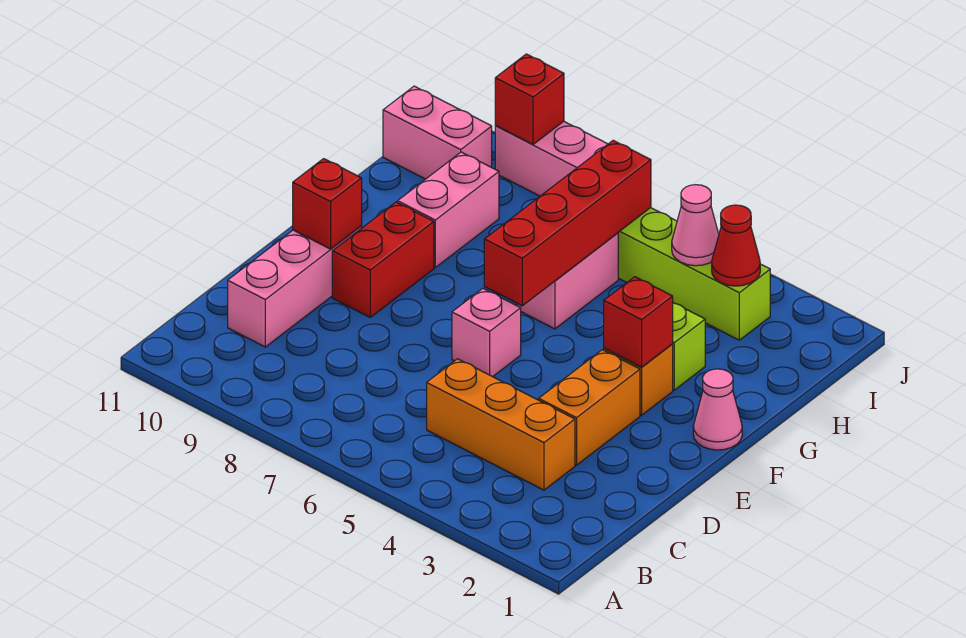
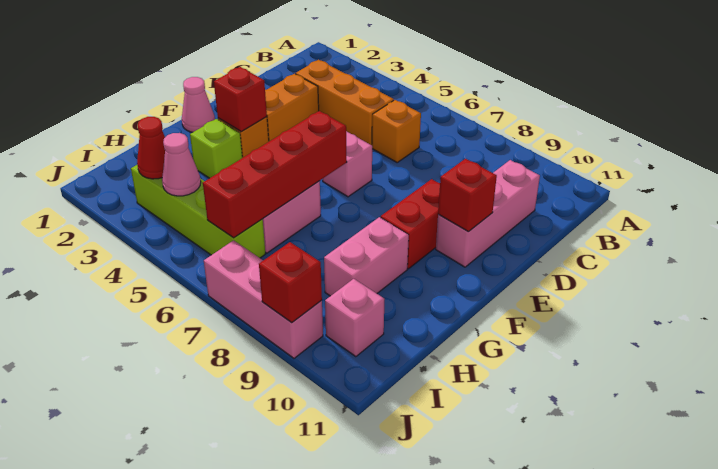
none -> orange 1x1 brick [372,100,421,162]
pink 1x2 brick [383,86,492,179] -> pink 1x1 brick [325,279,384,357]

